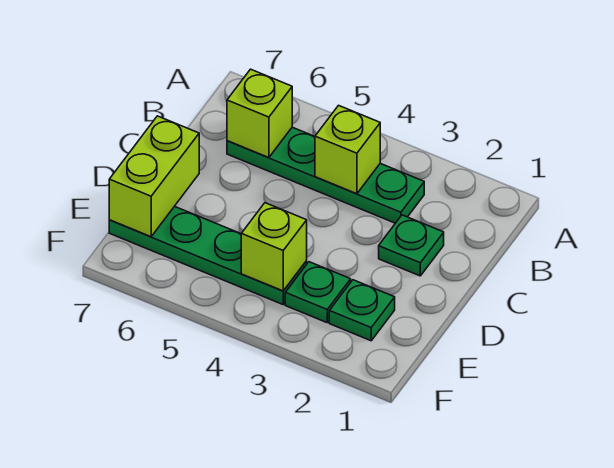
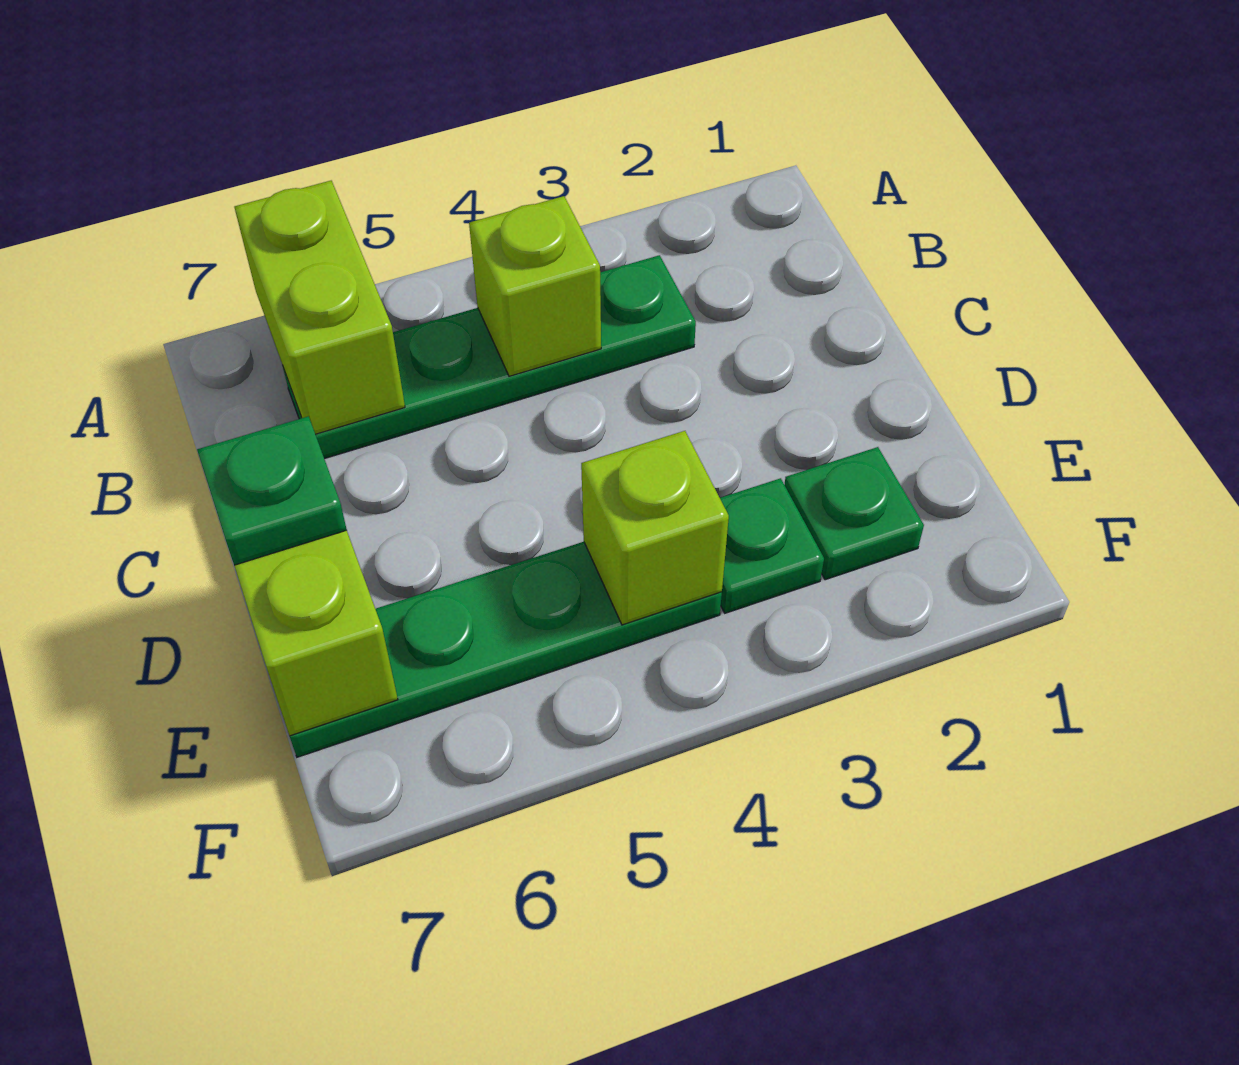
lime 1x1 brick [227,69,292,158] -> lime 1x2 brick [234,181,405,434]
green 1x1 plate [379,215,444,276] -> green 1x1 plate moved to [197,416,347,565]

